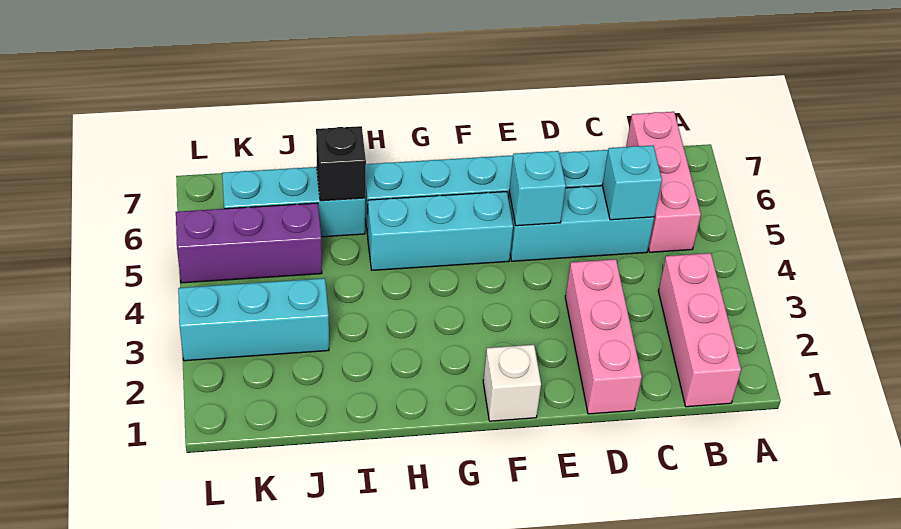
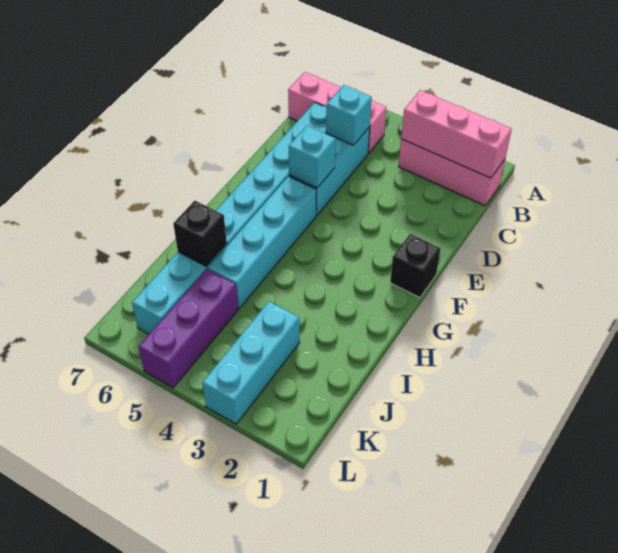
pink 1x3 brick [565,259,642,414] -> pink 1x3 brick moved to [401,90,512,178]
white 1x1 brick [483,345,541,421] -> black 1x1 brick [390,234,441,297]
cyan 1x3 brick [367,192,513,270] -> cyan 1x4 brick [208,176,316,309]

